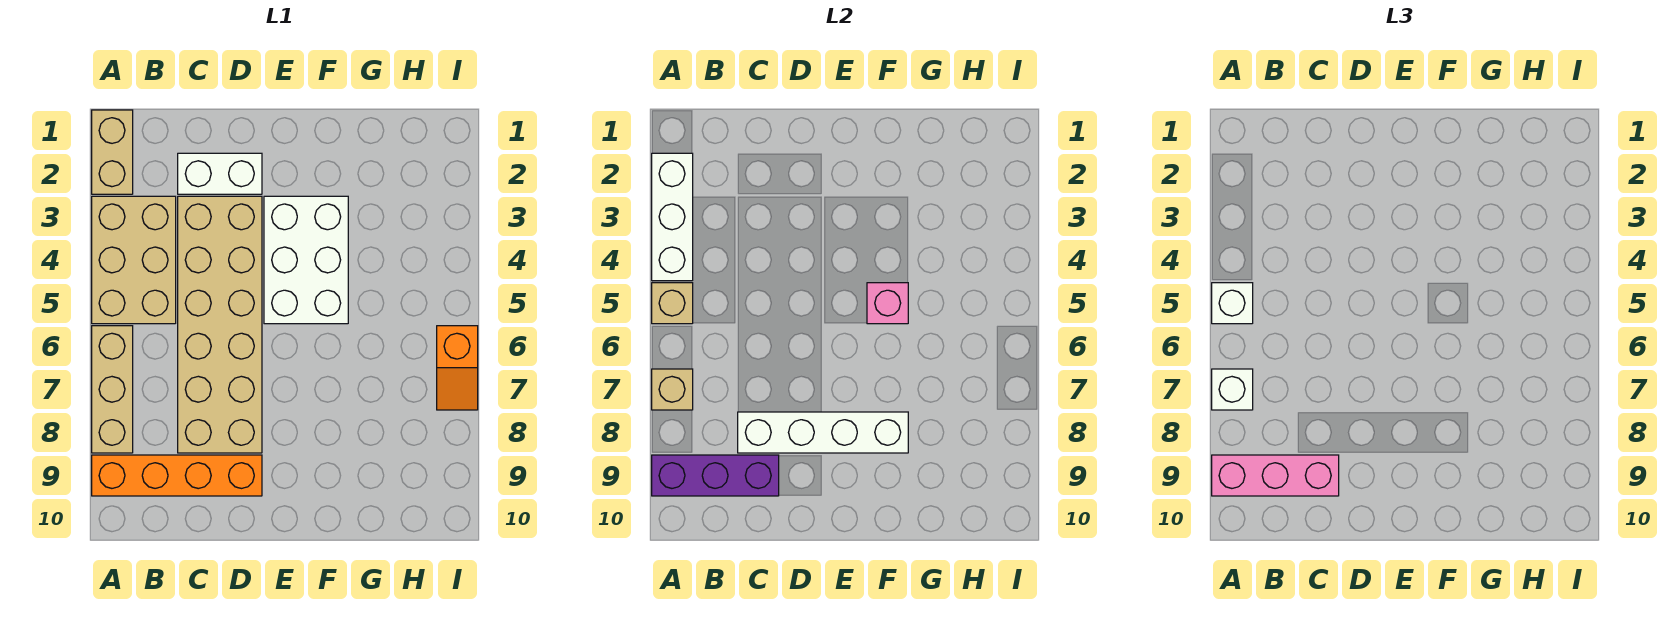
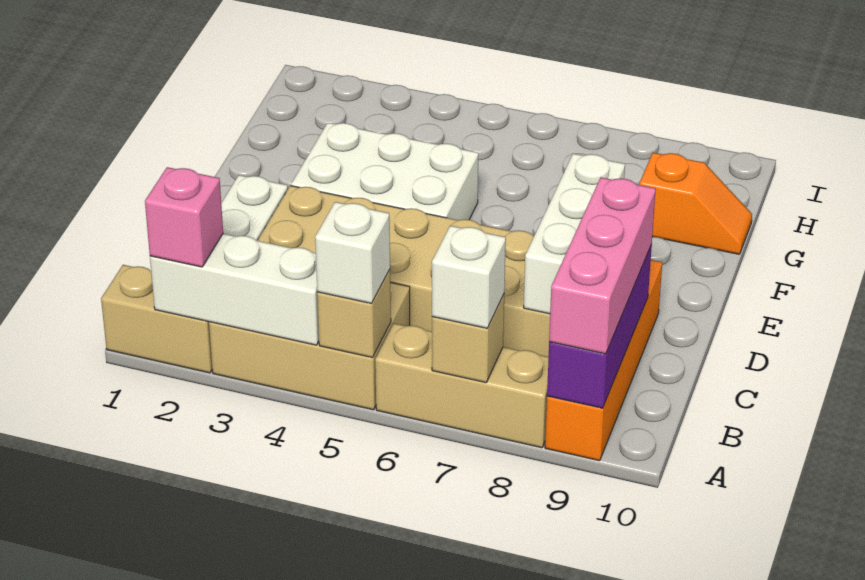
white 1x4 brick [738,412,908,453] -> white 1x3 brick [524,153,625,314]
pink 1x1 brick [867,283,908,324] -> pink 1x1 brick moved to [145,167,223,267]
orange 1x2 slope [437,326,478,410] -> orange 1x2 slope moved to [639,153,752,254]

